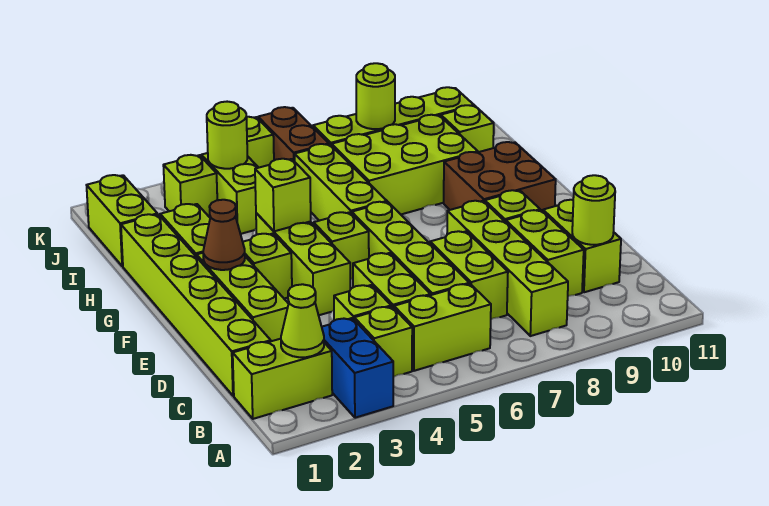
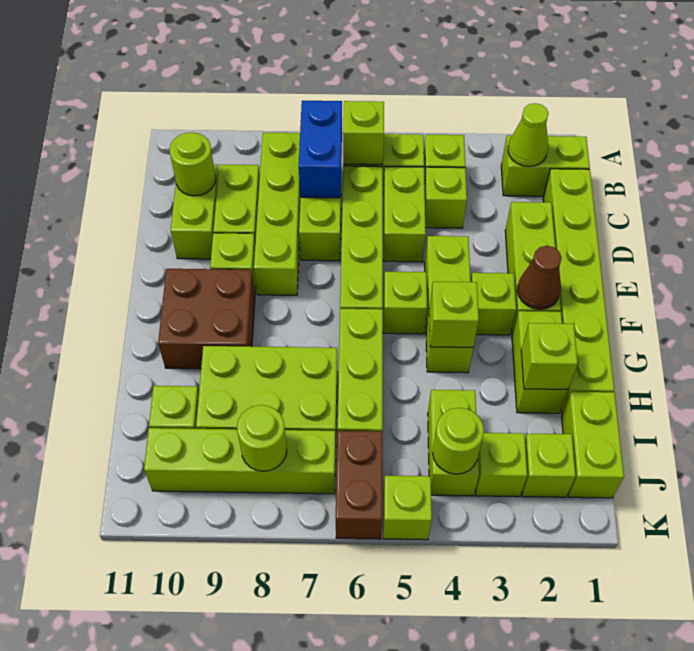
blue 1x2 brick [322,318,393,418] -> blue 1x2 brick moved to [299,101,342,198]
none -> lime 1x1 brick [343,101,384,165]
none -> lime 1x1 brick [521,323,578,389]
none -> lime 1x1 brick [522,434,576,497]

